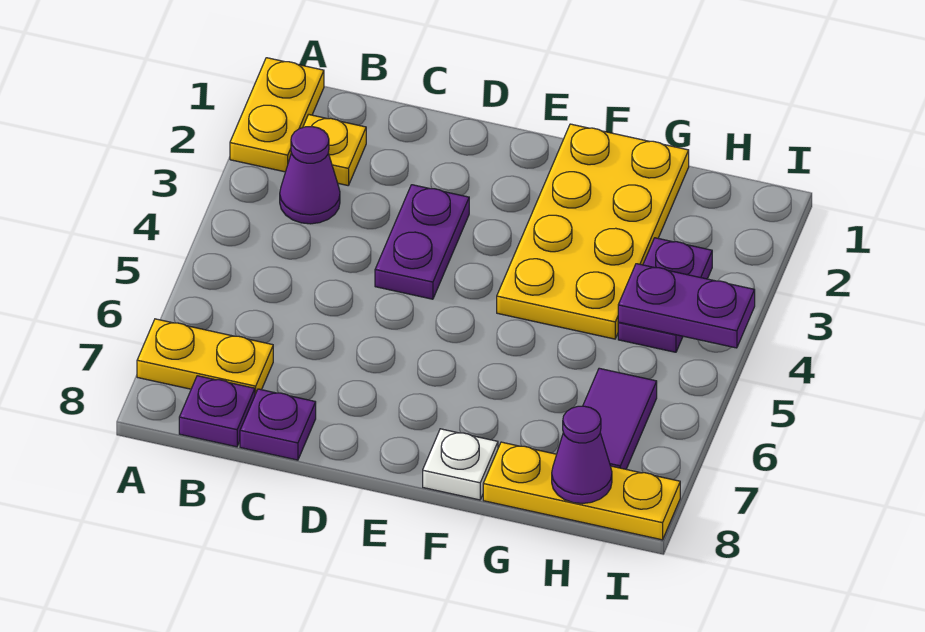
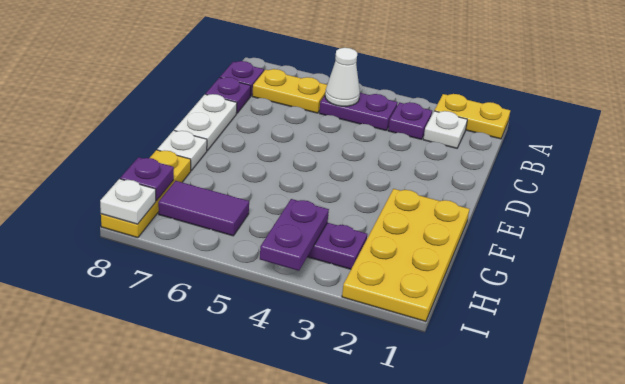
yellow 1x2 plate [137,319,273,394] -> yellow 1x2 plate turned to [252,69,327,113]
yellow 1x1 plate [303,114,366,185] -> white 1x1 plate [423,111,467,148]
purple 1x1 cone [280,127,340,224] -> purple 1x1 plate [388,102,432,139]
none -> white 1x1 cone [325,48,360,106]
purple 1x2 plate [375,185,469,299] -> purple 1x2 plate moved to [319,93,398,130]
none -> white 1x2 plate [174,94,237,150]
yellow 2x4 plate [497,124,689,339] -> yellow 2x4 plate turned to [342,189,469,322]
purple 1x1 cone [552,406,612,504] -> purple 1x1 plate [120,157,174,201]
none -> white 1x1 plate [100,179,156,224]

